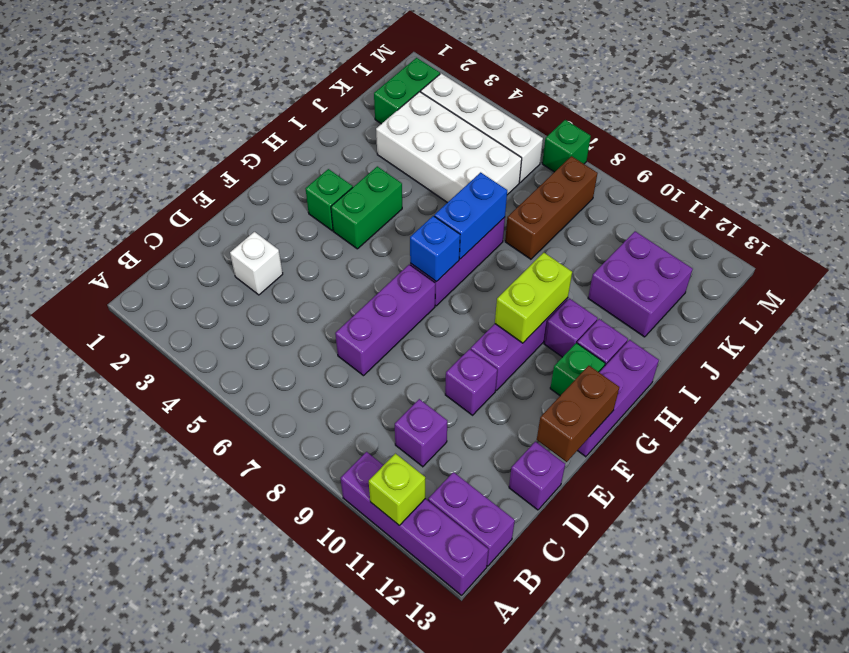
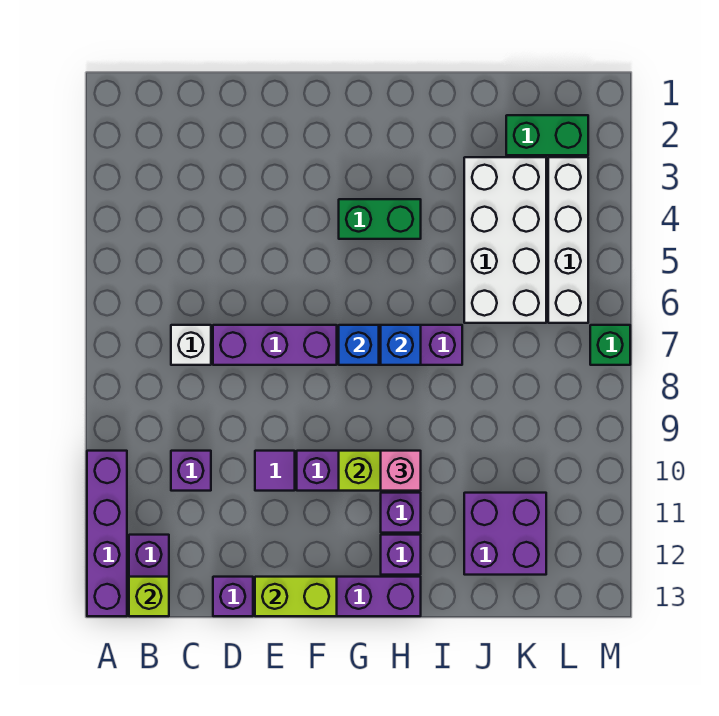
lime 1x1 brick [369,454,425,525] -> lime 1x1 brick moved to [129,577,169,616]
white 1x1 brick [230,232,283,295] -> white 1x1 brick moved to [171,325,211,365]
purple 1x1 brick [445,349,497,415] -> purple 1x1 tile [255,451,295,491]
brown 1x2 brick [537,366,619,462] -> lime 1x2 brick [255,577,337,616]
green 1x1 brick [306,169,353,231] -> none
green 1x1 brick [550,343,605,396] -> none
blue 1x2 brick [434,172,507,259] -> blue 1x1 brick [381,325,421,365]
none -> pink 1x1 brick [381,451,421,491]
brown 1x3 brick [505,156,598,259] -> none

